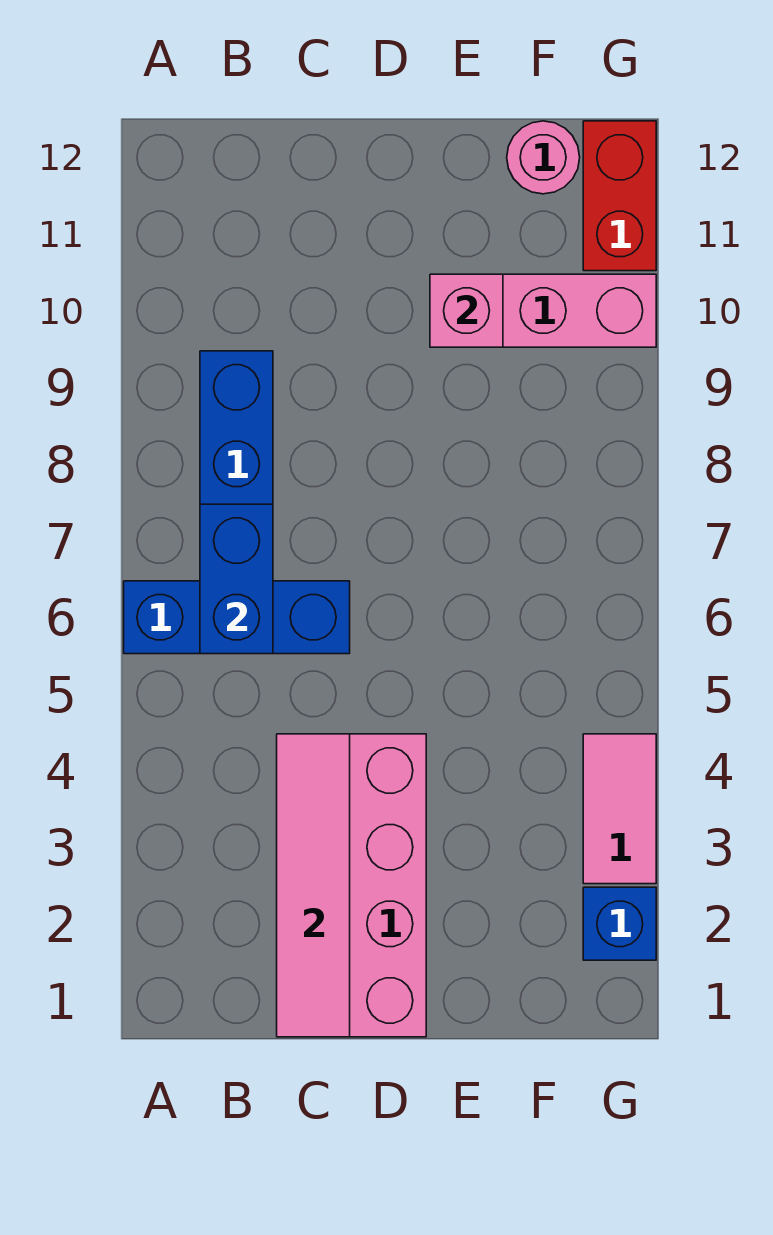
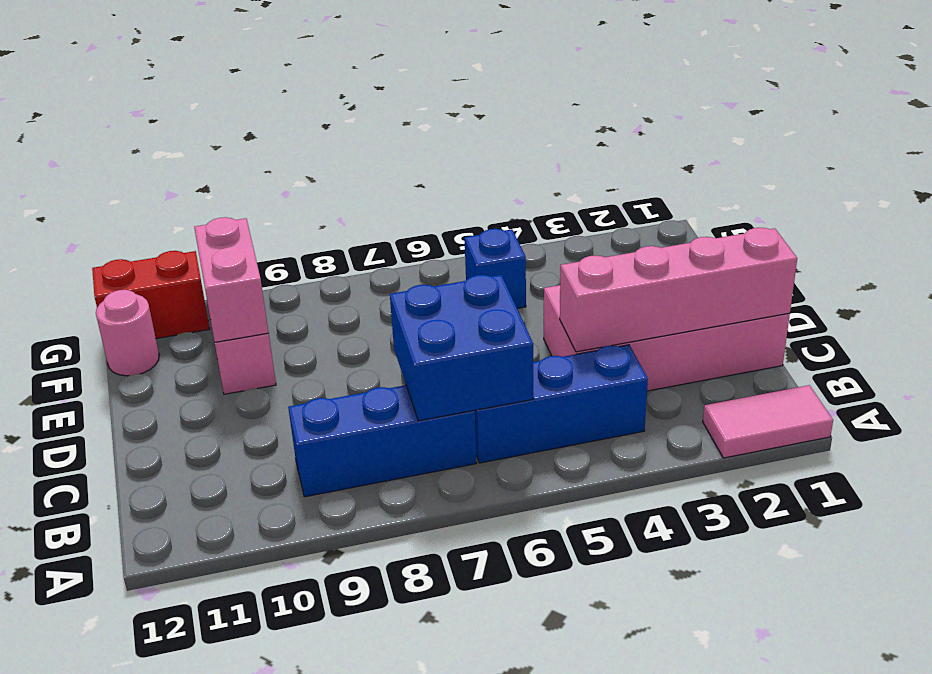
blue 1x3 brick [124,581,350,654] -> blue 1x3 brick turned to [475,345,648,463]
blue 1x2 brick [200,504,273,654] -> blue 2x2 brick [390,275,533,421]
pink 1x4 tile [277,734,350,1037] -> pink 1x4 brick [560,228,797,352]
pink 1x1 brick [430,274,503,347] -> pink 1x2 brick [194,217,268,342]
blue 1x1 brick [583,887,656,960] -> blue 1x1 brick moved to [464,229,526,309]
pink 1x2 tile [583,734,656,884] -> pink 1x2 tile moved to [703,385,833,458]

